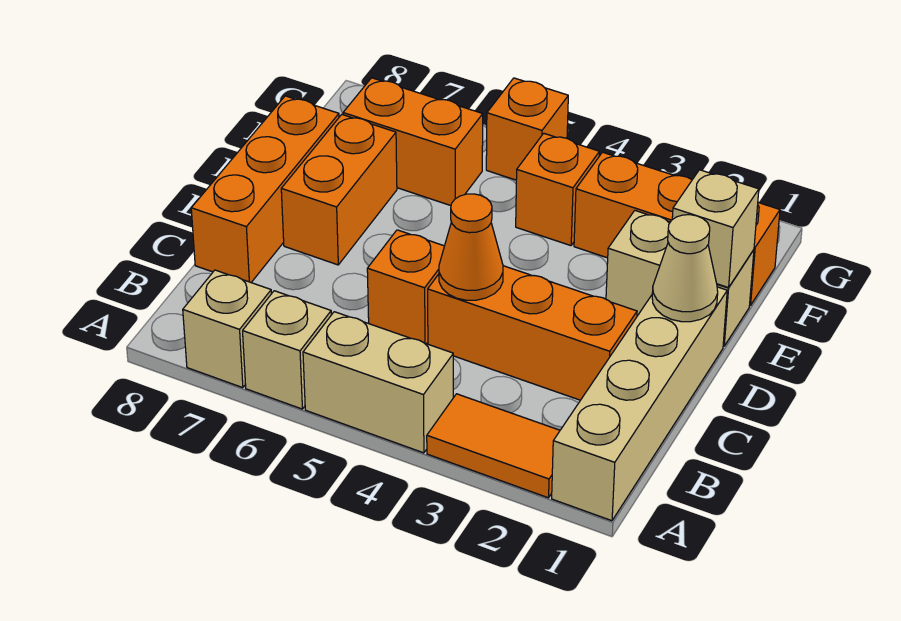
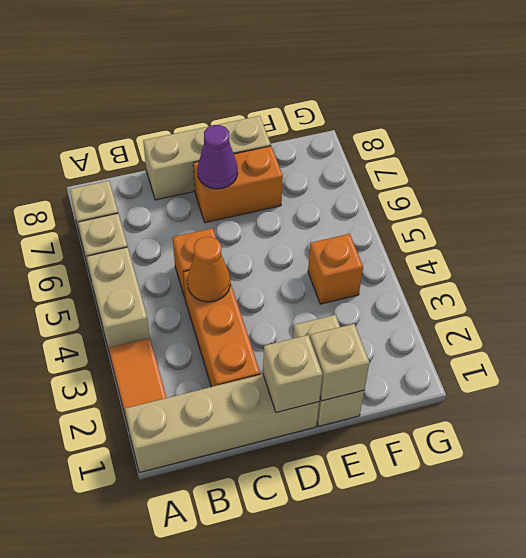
orange 1x3 brick [191,96,339,282] -> tan 1x3 brick [143,116,271,200]
tan 1x1 cone [652,215,718,322] -> tan 1x1 brick [263,335,322,412]
none -> purple 1x1 cone [197,125,238,189]
orange 1x3 brick [574,152,780,305] -> none
orange 1x2 brick [343,78,483,206] -> none
orange 1x1 brick [486,78,568,180] -> none

